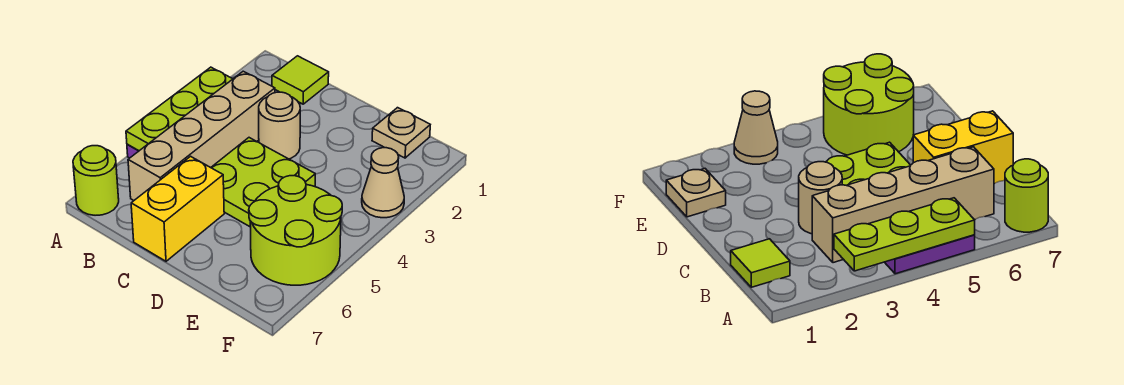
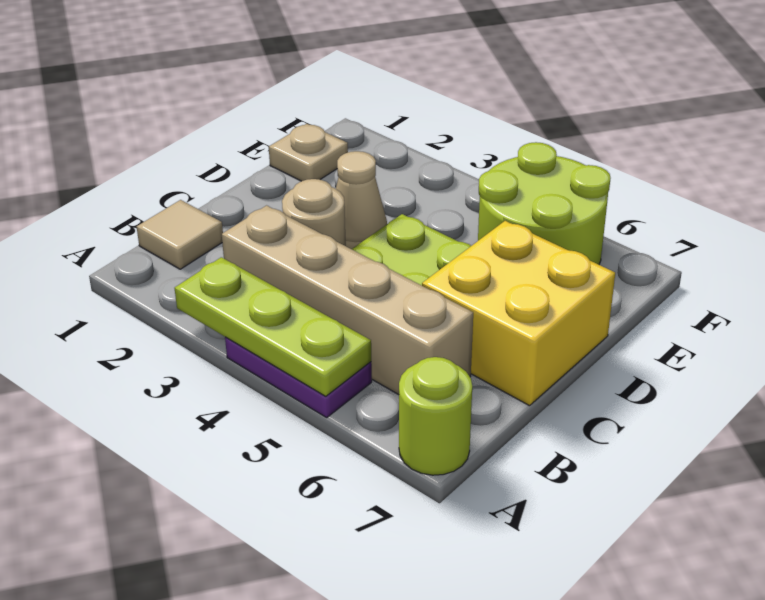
lime 1x1 tile [272,56,329,104] -> tan 1x1 tile [137,200,223,269]
yellow 1x2 brick [131,156,224,261] -> yellow 2x2 brick [422,221,615,406]
tan 1x1 cone [362,148,404,218] -> tan 1x1 cone moved to [336,151,387,249]

